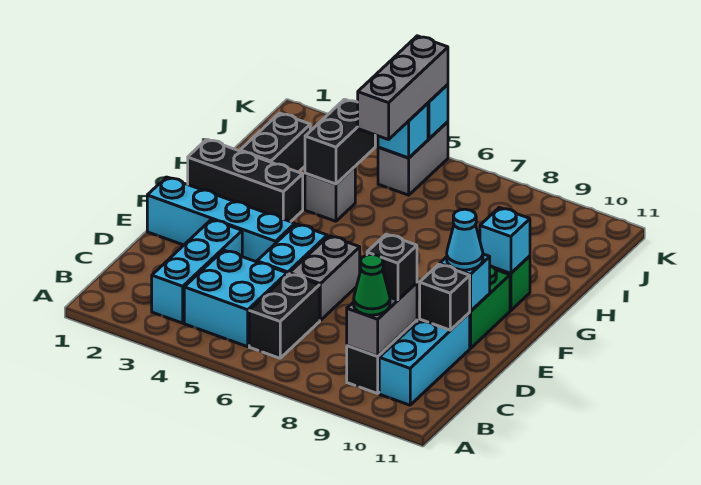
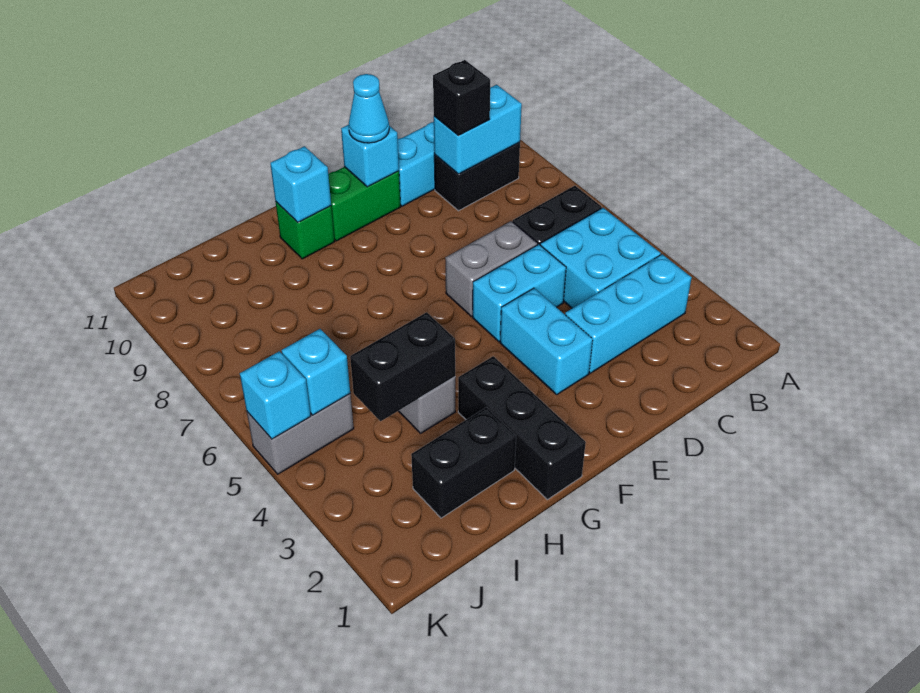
grey 1x2 brick [347,283,417,356] -> cyan 1x2 brick [434,85,522,174]
green 1x1 cone [354,254,390,315] -> none
black 1x1 brick [420,264,470,330] -> none
cyan 1x4 brick [147,177,295,262] -> cyan 1x2 brick [500,288,593,394]
grey 1x3 brick [358,36,448,140] -> none

